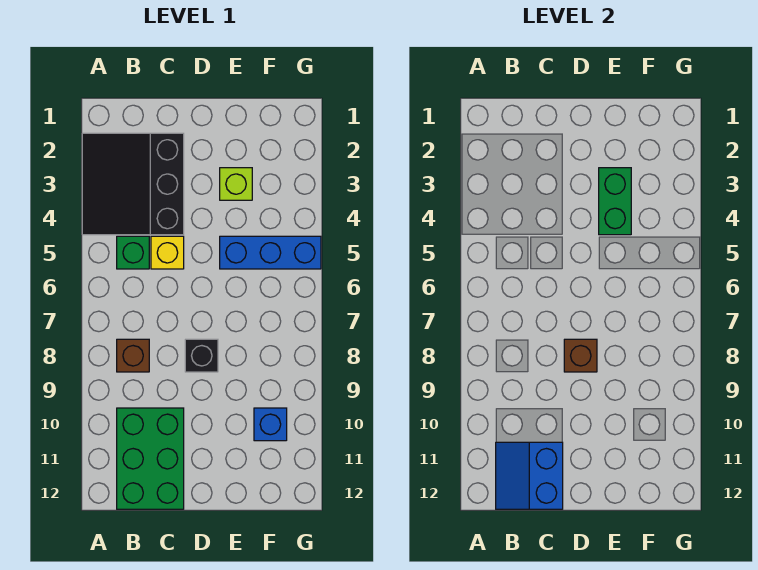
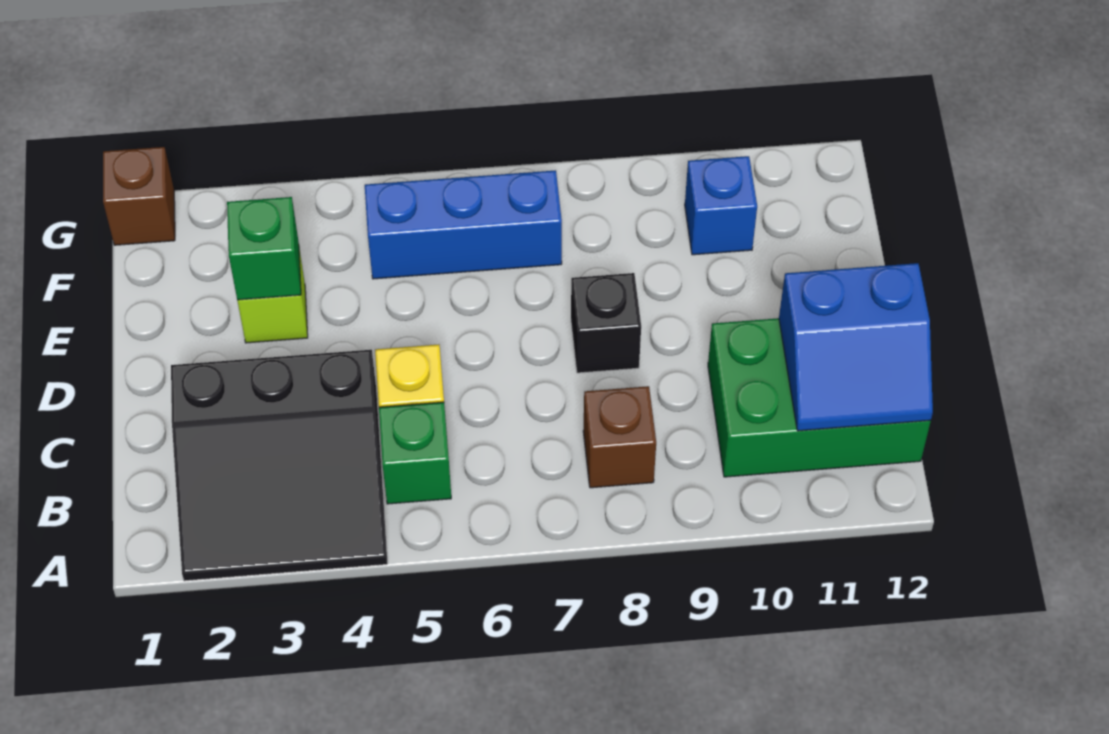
brown 1x1 brick [564,339,597,372] -> brown 1x1 brick moved to [103,147,175,245]
green 1x2 brick [599,168,631,235] -> green 1x1 brick [227,197,301,300]
blue 1x3 brick [220,236,321,269] -> blue 1x3 brick turned to [365,170,562,279]

